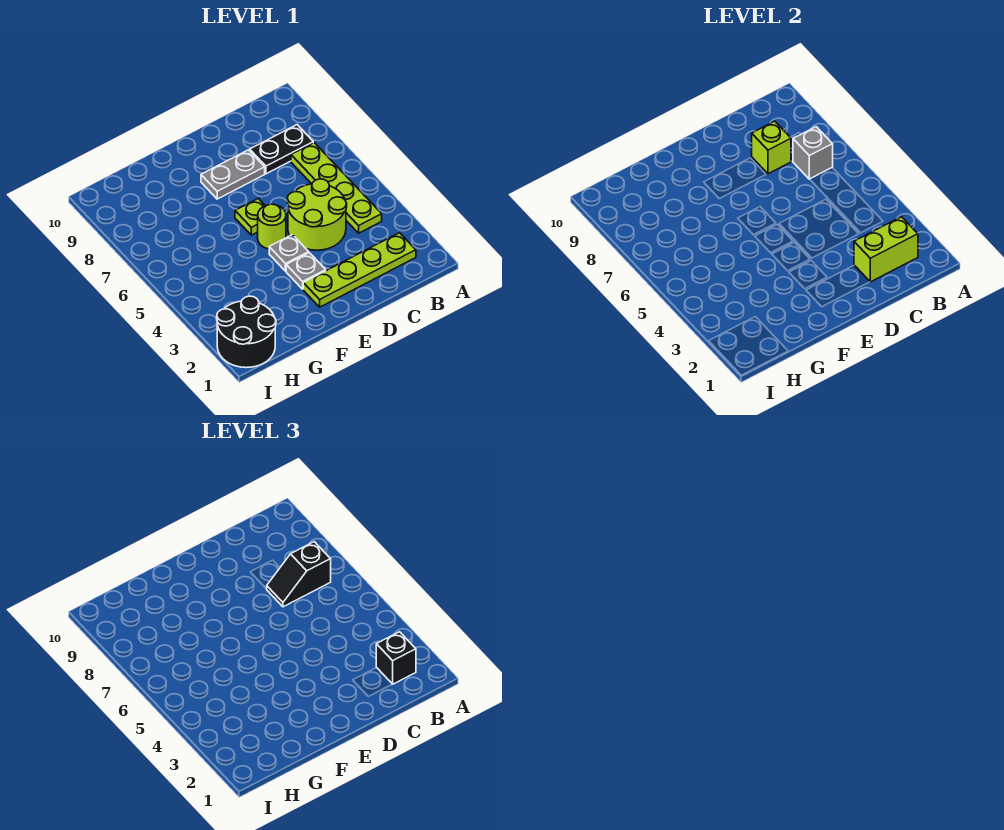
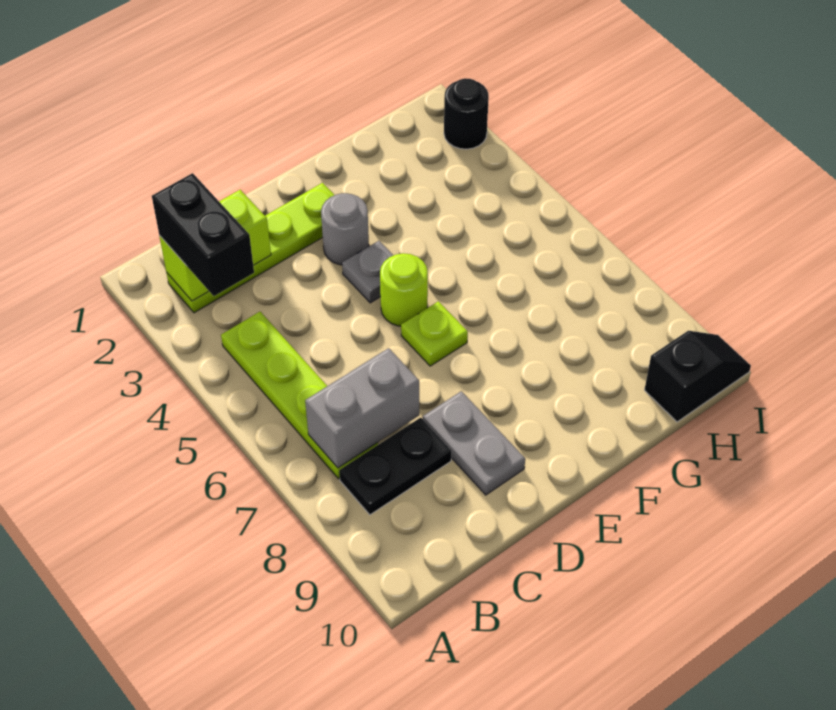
black 1x1 brick [376,632,416,684] -> black 1x2 brick [152,173,254,296]
grey 1x1 brick [793,127,833,179] -> grey 1x2 brick [305,348,419,468]
black 1x2 slope [267,542,331,607] -> black 1x2 slope moved to [645,331,751,422]
lime 2x2 round brick [287,179,347,250] -> none
lime 1x1 brick [752,121,791,174] -> none
grey 1x2 plate [201,150,265,199] -> grey 1x2 plate turned to [423,391,525,495]
grey 1x1 plate [286,253,326,289] -> grey 1x1 round brick [321,193,369,265]
black 2x2 round brick [217,296,276,368] -> black 1x1 round brick [444,78,489,149]

